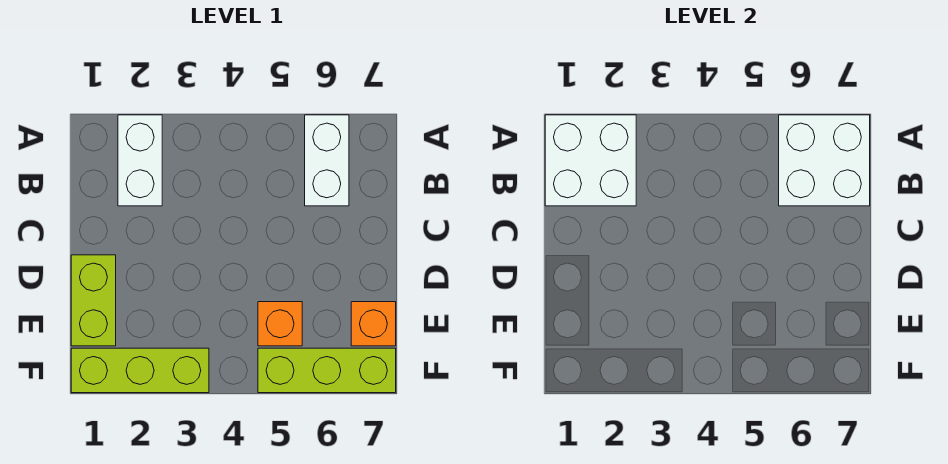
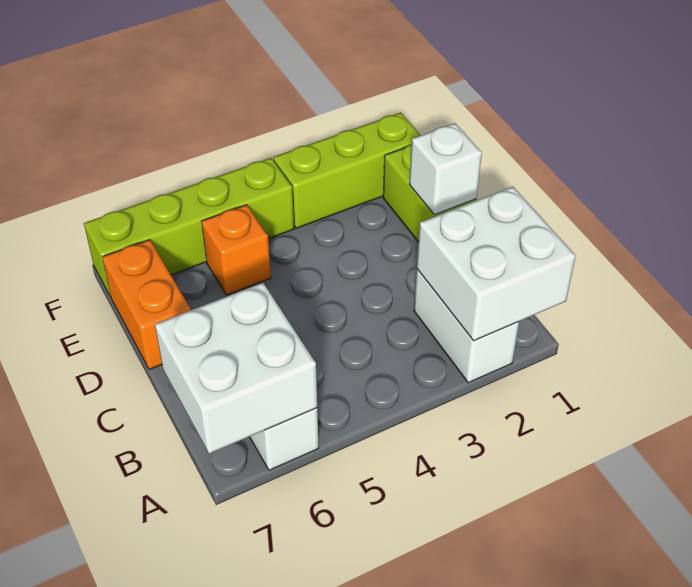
none -> white 1x1 brick [409,123,482,215]
orange 1x1 brick [351,302,396,346] -> orange 1x2 brick [102,240,191,370]
lime 1x3 brick [258,348,396,393] -> lime 1x4 brick [84,158,294,297]

